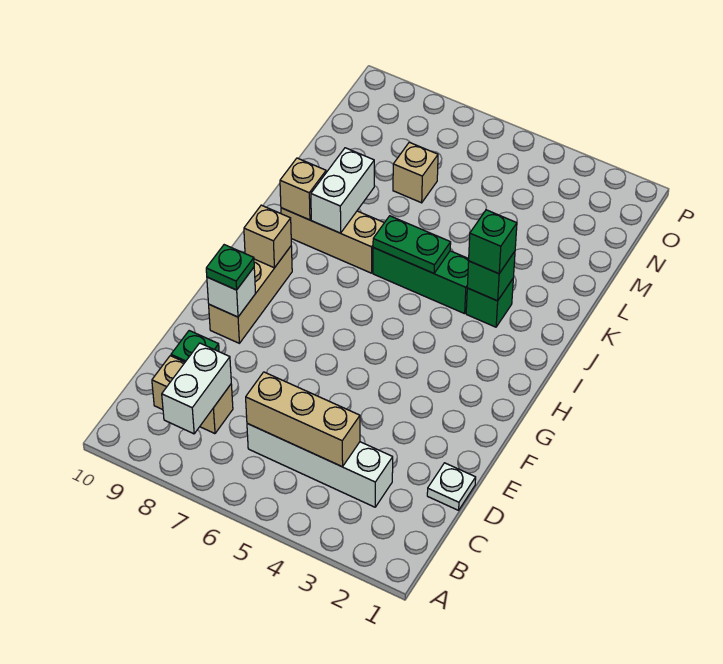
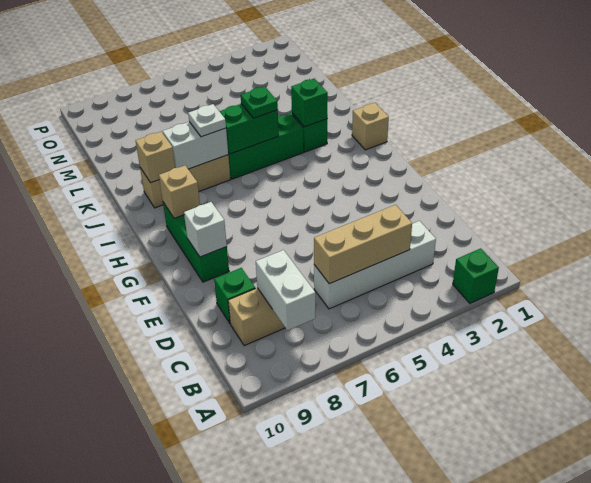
white 1x1 plate [427,463,476,510] -> white 1x1 plate moved to [188,104,226,137]
tan 1x3 brick [209,246,292,343] -> green 1x3 brick [163,202,229,282]
green 1x1 plate [206,245,254,290] -> green 1x1 plate moved to [241,86,278,118]
green 1x1 brick [469,210,517,274] -> green 1x1 brick moved to [453,248,499,303]
green 1x2 plate [373,216,451,273] -> green 1x2 brick [219,104,279,154]
white 1x2 brick [311,148,374,233] -> white 1x2 brick turned to [163,122,228,169]
tan 1x1 brick [393,142,438,203] -> tan 1x1 brick moved to [352,103,389,150]

